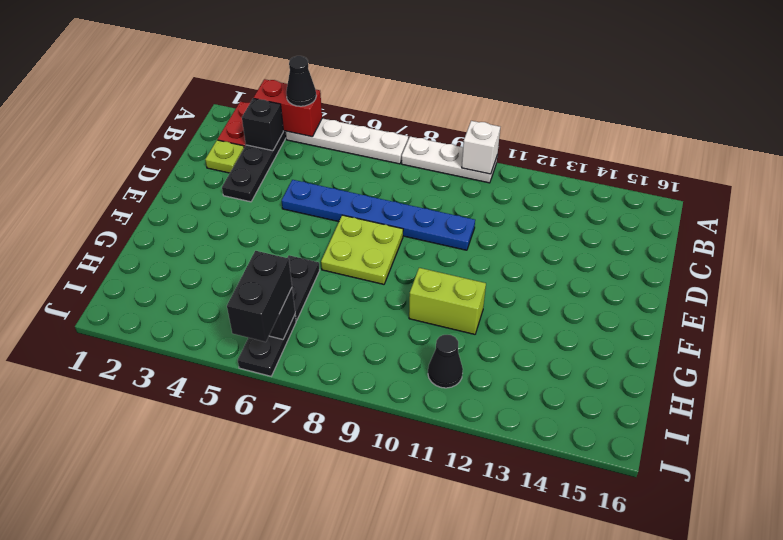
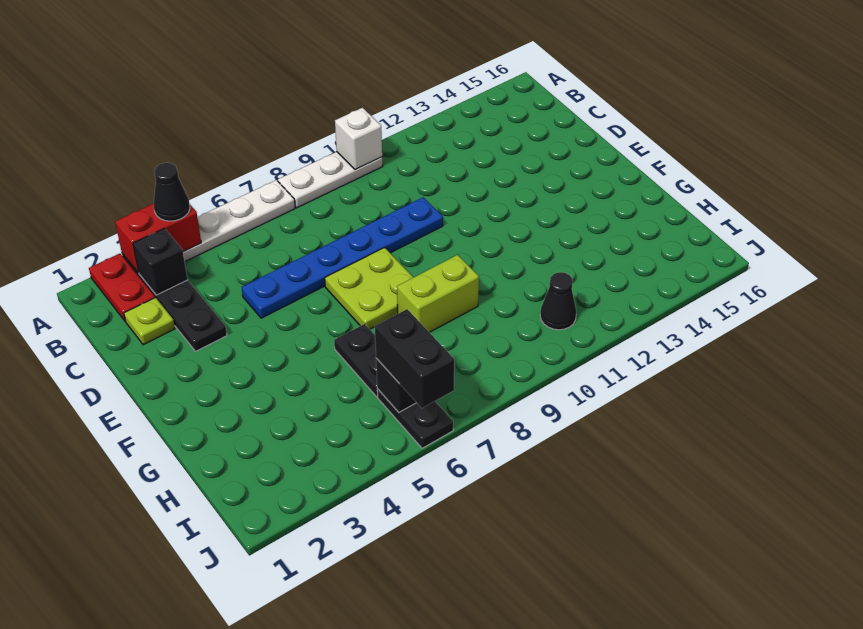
lime 1x2 brick [409,268,486,334] -> lime 1x2 brick moved to [397,255,479,332]

